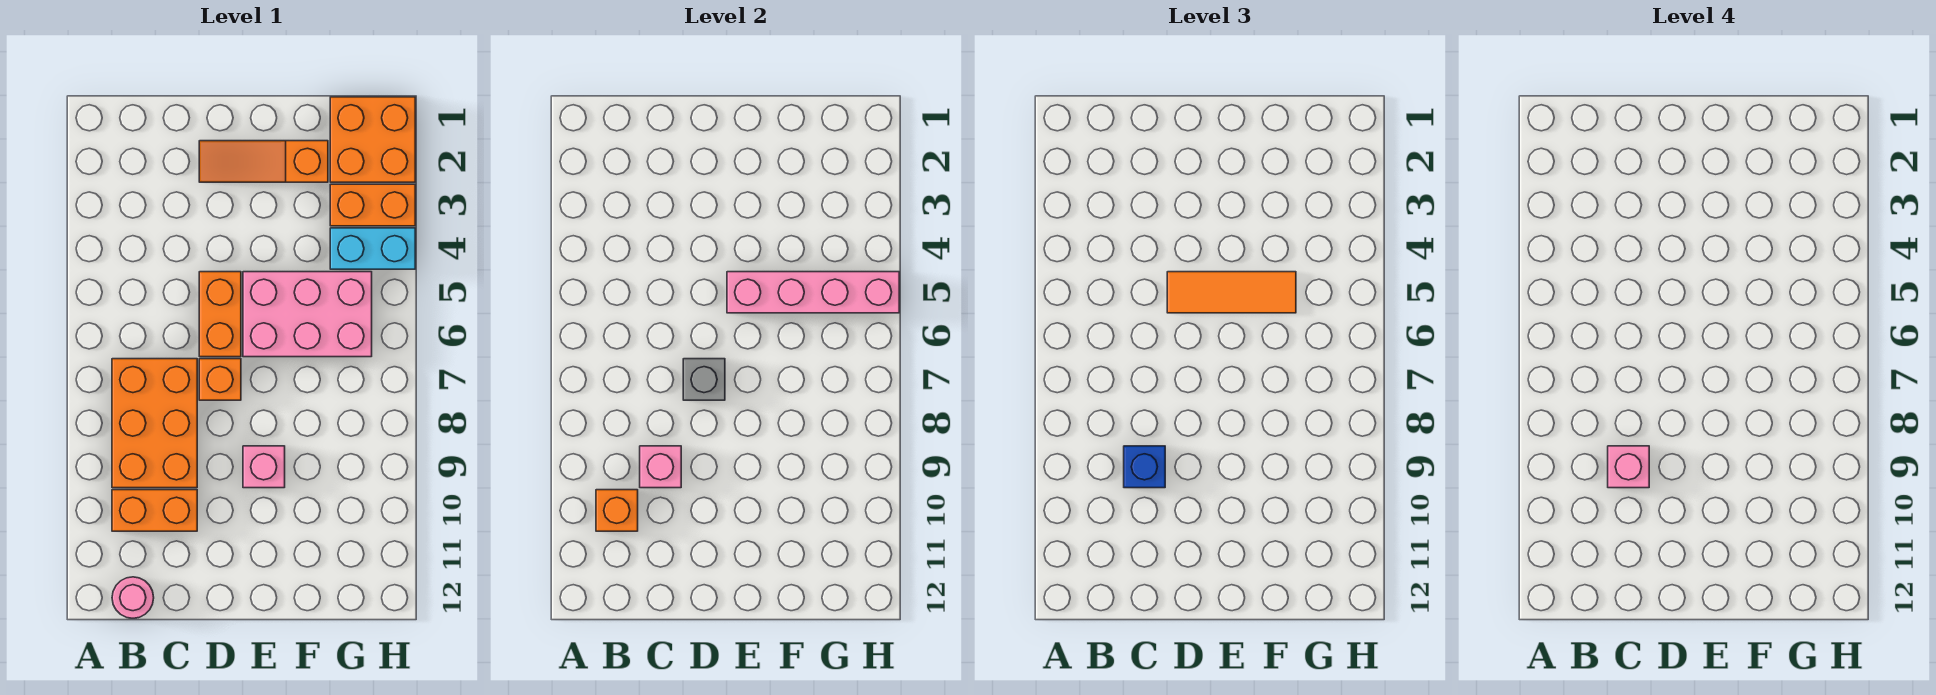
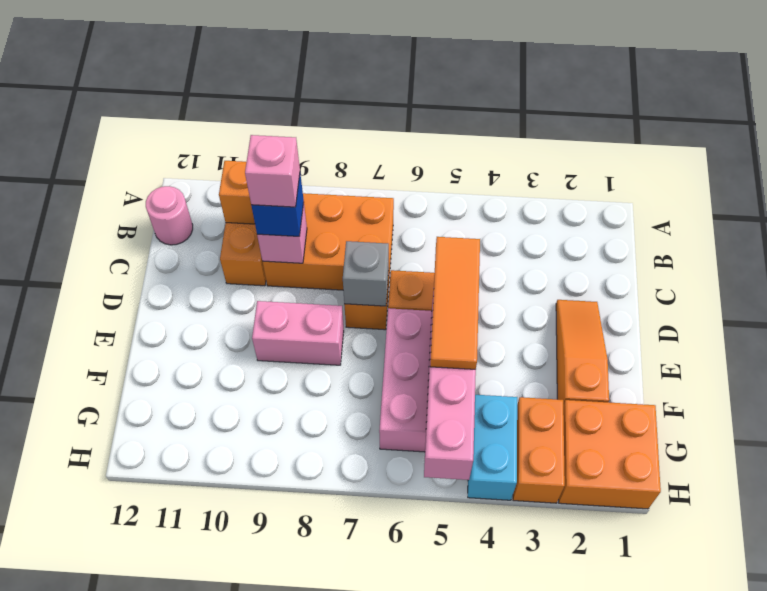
pink 1x1 brick [243,446,285,488] -> pink 1x2 brick [252,301,344,365]

